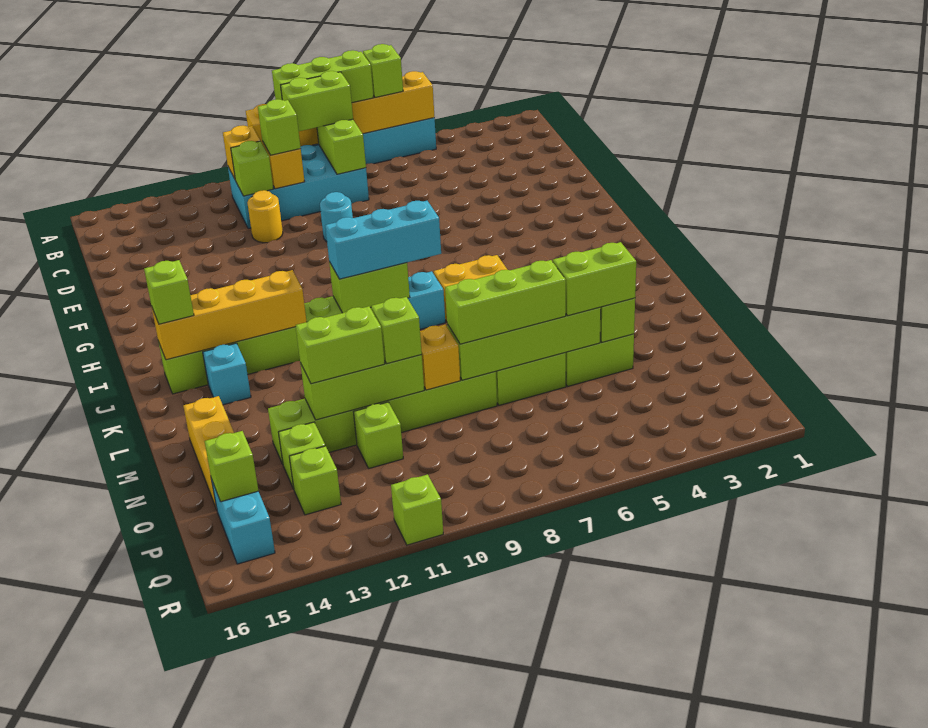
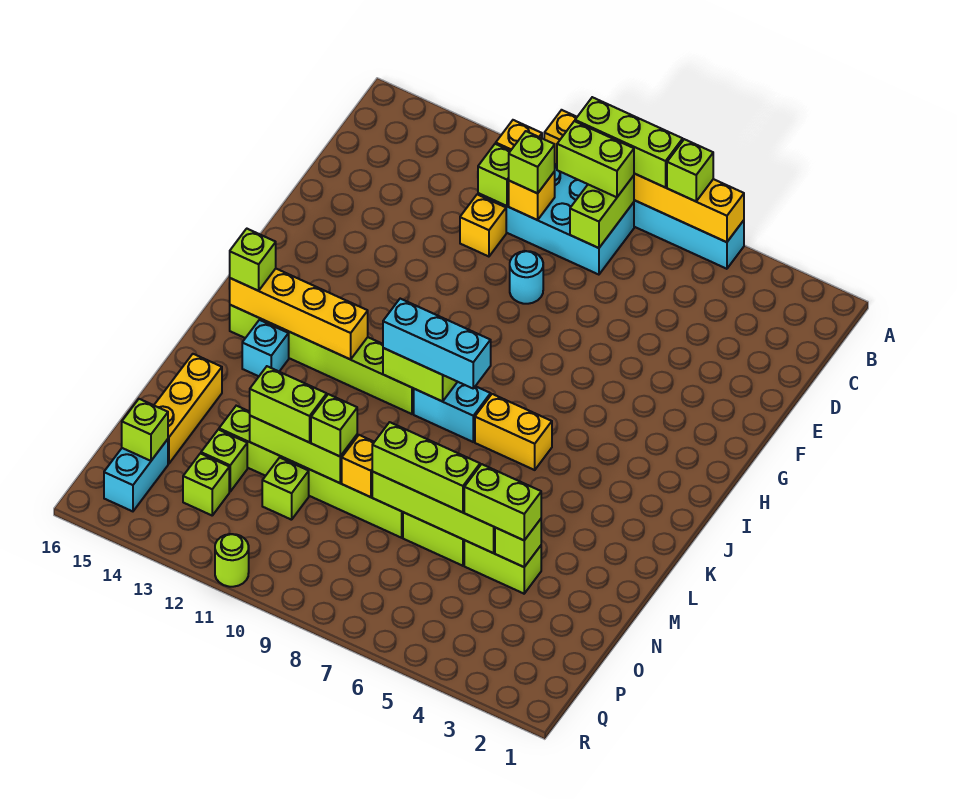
yellow 1x1 round brick [247,190,283,243] -> yellow 1x1 brick [460,194,506,257]
lime 1x1 brick [391,475,443,545] -> lime 1x1 round brick [215,534,249,587]

